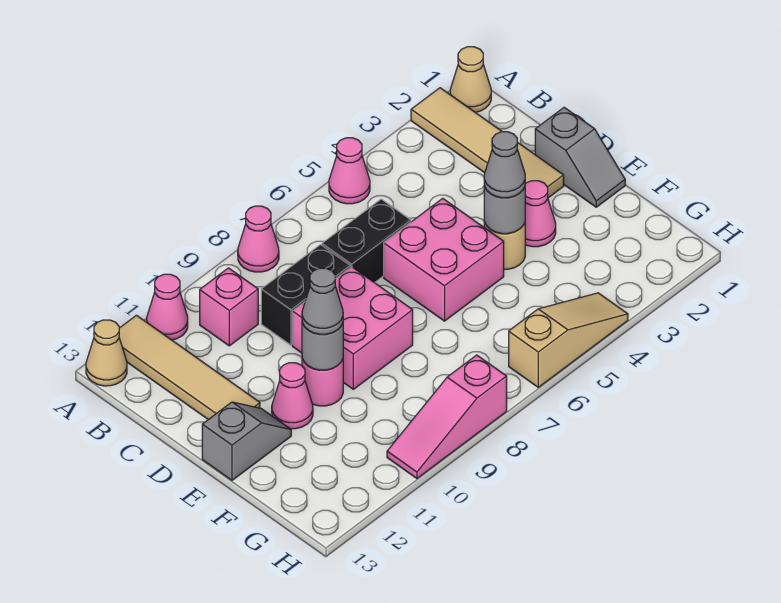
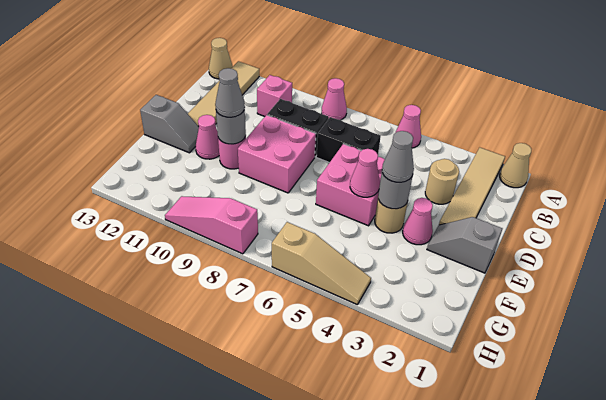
pink 1x1 cone [147,274,188,340] -> pink 1x1 cone moved to [350,149,380,197]
none -> tan 1x1 round brick [425,159,459,204]
grey 1x2 slope [535,107,625,207] -> grey 1x2 slope turned to [427,217,502,273]

